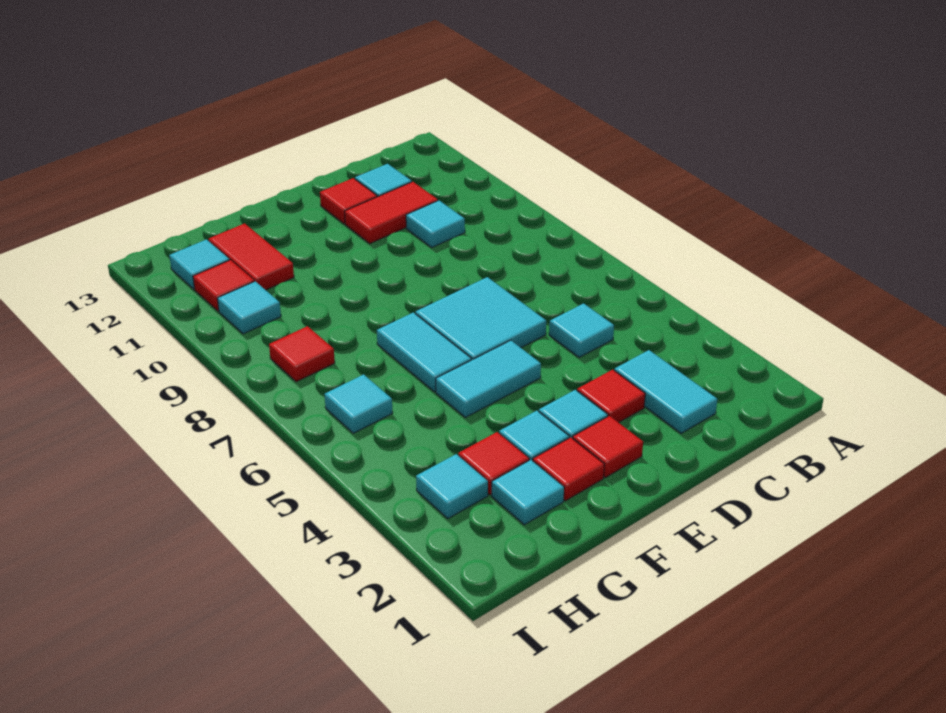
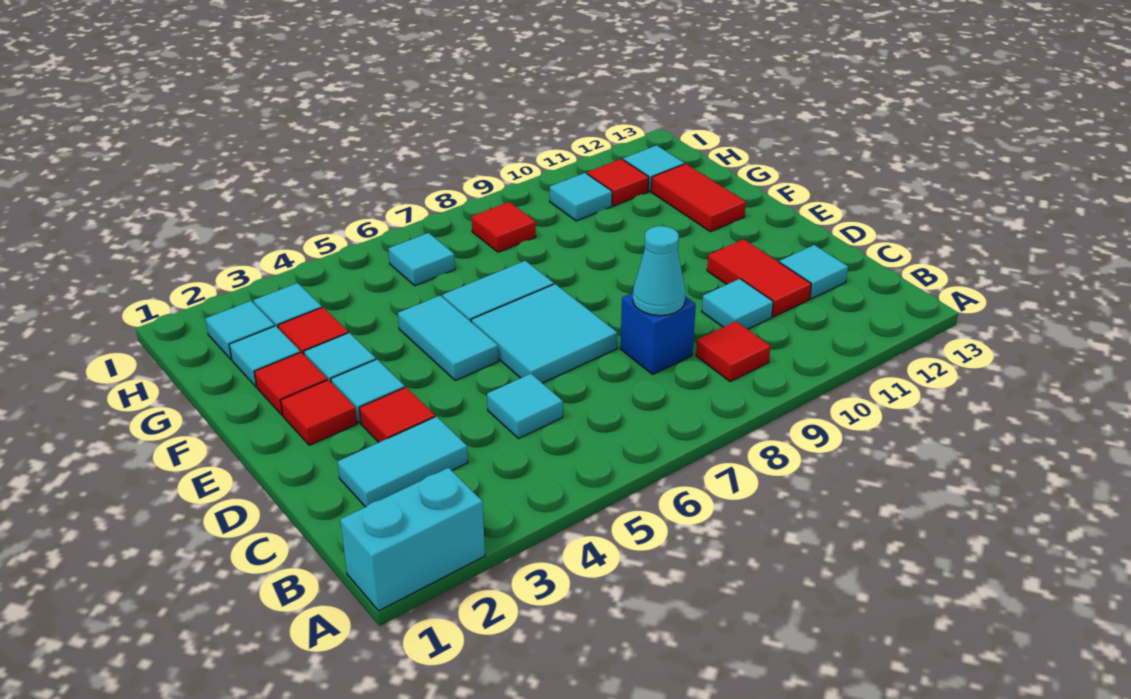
none -> cyan 1x2 brick [340,468,485,611]
none -> blue 1x1 brick [620,293,696,374]
none -> cyan 1x1 cone [633,226,685,316]
red 1x1 tile [320,178,377,224] -> red 1x1 tile moved to [696,321,771,382]
red 1x2 tile [209,223,294,290] -> red 1x2 tile turned to [651,164,746,232]
none -> cyan 1x1 tile [205,301,275,359]

